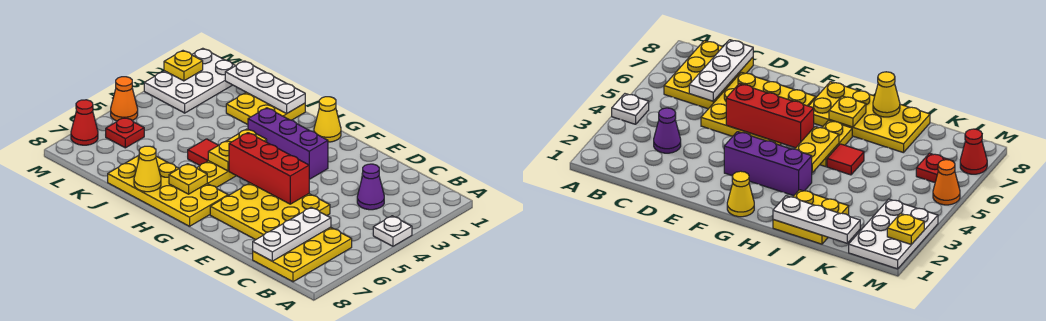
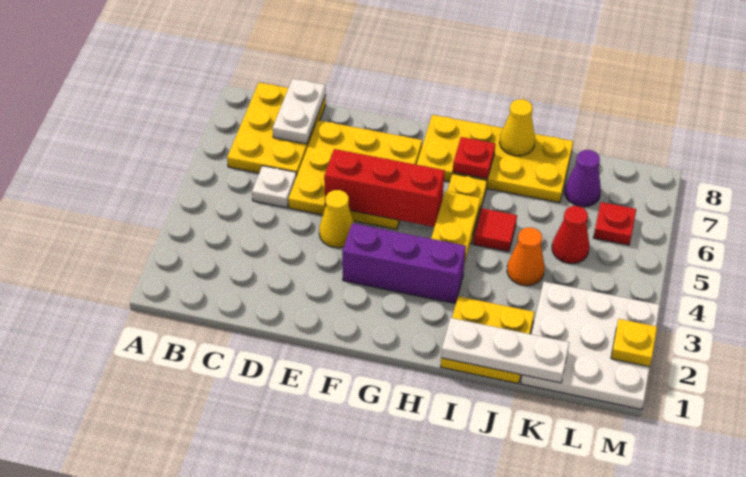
white 1x1 plate [373,216,412,246] -> white 1x1 plate moved to [252,166,297,208]
purple 1x1 cone [357,164,384,210] -> purple 1x1 cone moved to [565,150,601,207]
white 1x3 plate [253,208,331,261] -> white 1x2 plate [273,79,326,144]
yellow 1x1 cone [314,97,341,142] -> yellow 1x1 cone moved to [319,190,354,248]
yellow 1x1 plate [169,164,207,194] -> red 1x1 plate [453,137,495,179]
white 2x3 plate [144,48,235,113] -> white 3x3 plate [521,282,660,409]
orange 1x1 cone [111,77,138,121] -> orange 1x1 cone moved to [507,228,545,286]
red 1x1 cone [71,100,98,145] -> red 1x1 cone moved to [552,206,589,264]

